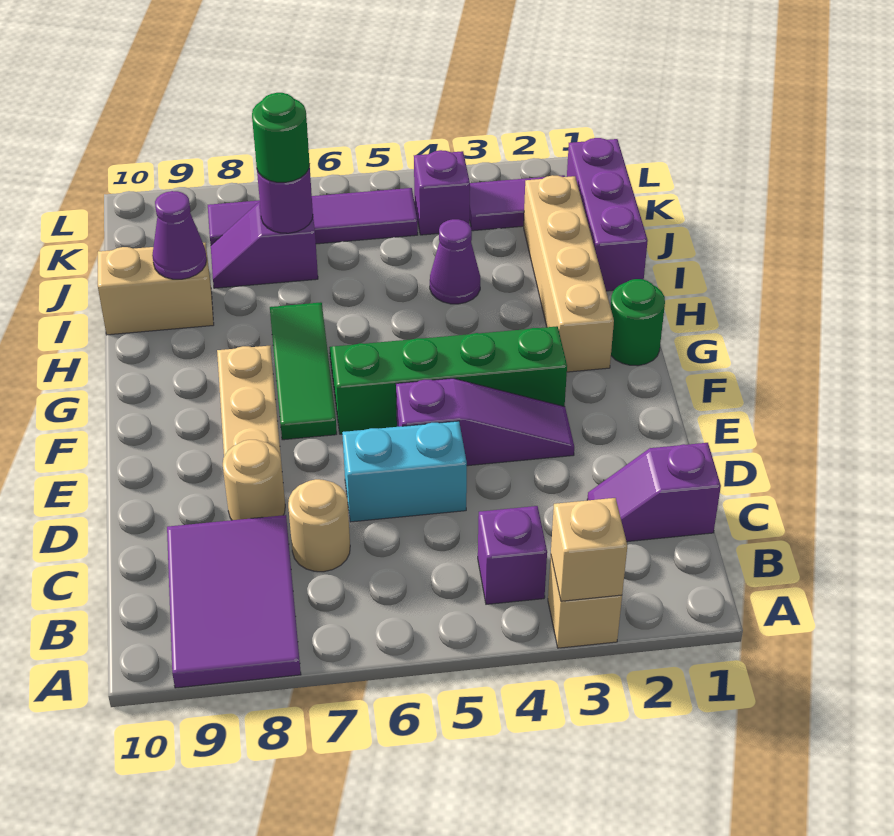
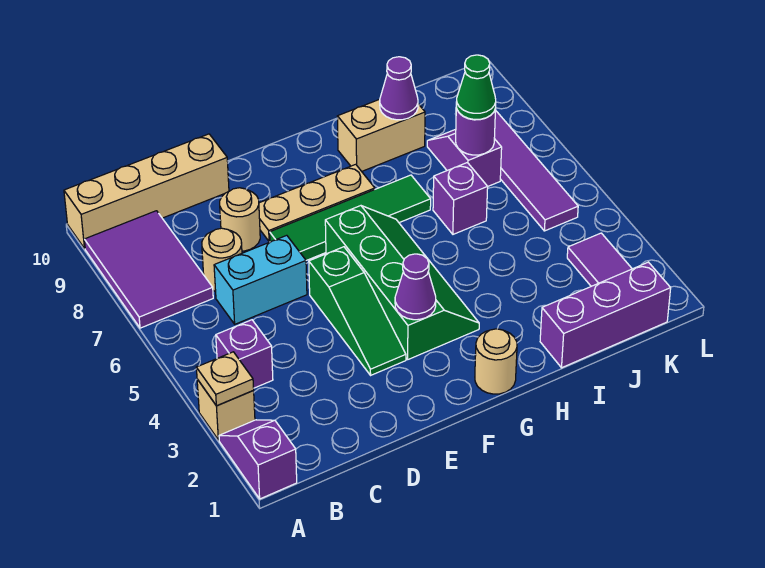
tan 1x1 brick [551,498,627,601] -> tan 1x1 plate [196,352,254,406]
purple 2x3 tile [167,515,301,688] -> purple 2x3 tile turned to [84,211,213,328]
purple 1x2 slope [587,443,721,542] -> purple 1x2 slope moved to [219,420,297,499]
cyan 1x2 brick [342,421,467,522] -> cyan 1x2 brick turned to [214,235,307,324]
purple 1x3 slope [396,378,574,466] -> green 1x3 slope [309,247,406,375]
green 1x3 tile [270,302,337,440] -> green 1x4 tile [270,175,431,260]
green 1x1 round brick [610,279,665,366] -> tan 1x1 round brick [475,329,517,394]
tan 1x4 brick [524,175,614,372] -> tan 1x4 brick moved to [64,134,229,249]
purple 1x1 cone [430,219,480,304] -> purple 1x1 cone moved to [395,254,436,320]
tan 1x2 brick [98,243,214,335] -> tan 1x2 brick turned to [337,99,425,171]
green 1x1 round brick [252,93,310,182] -> green 1x1 cone [456,55,496,120]
purple 1x1 brick [414,150,470,235] -> purple 1x1 brick moved to [433,163,488,234]

